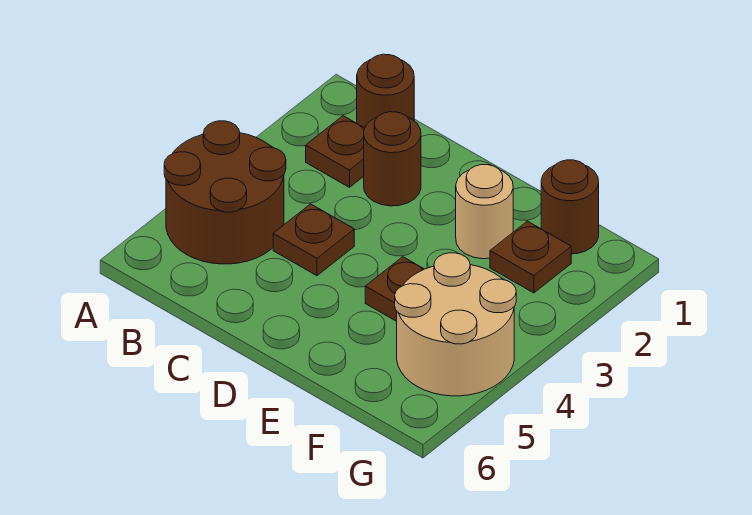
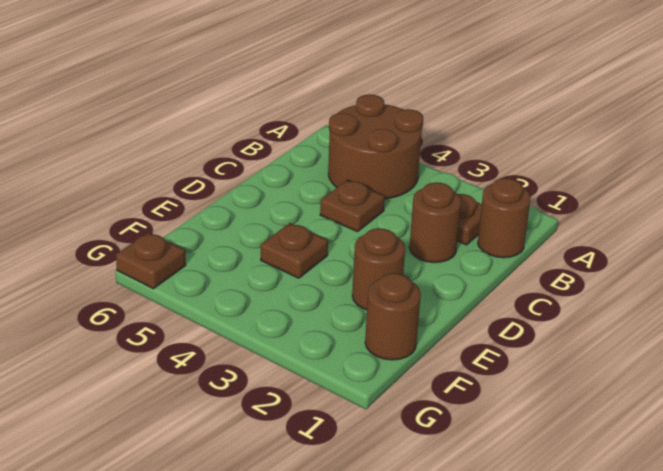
tan 1x1 round brick [456,165,513,259] -> brown 1x1 round brick [352,228,405,310]
brown 1x1 plate [490,221,571,293] -> brown 1x1 plate moved to [116,232,186,289]
tan 2x2 round brick [395,253,516,396] -> none

